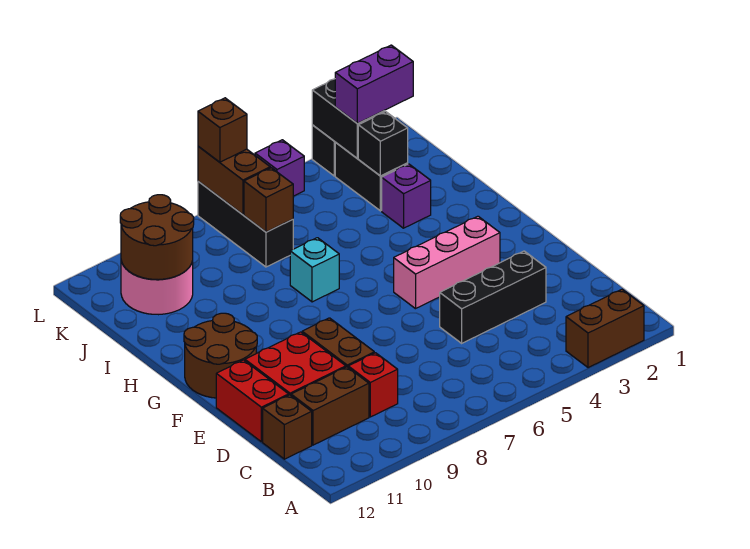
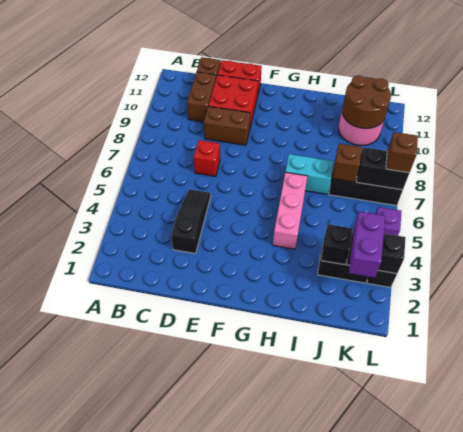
brown 1x2 brick [566,289,644,368] -> none
red 1x1 brick [348,353,398,417] -> red 1x1 brick moved to [194,140,220,176]
black 1x3 brick [440,251,546,343] -> black 1x3 slope [171,189,211,254]
pink 1x3 brick [394,216,500,309] -> pink 1x3 brick moved to [273,172,307,249]
brown 2x2 round brick [184,313,257,398] -> none
cyan 1x1 brick [290,238,339,302] -> cyan 1x2 brick [285,154,334,194]
purple 1x1 brick [382,164,431,228] -> none
brown 1x2 brick [198,146,270,215] -> black 1x2 brick [356,147,409,190]

